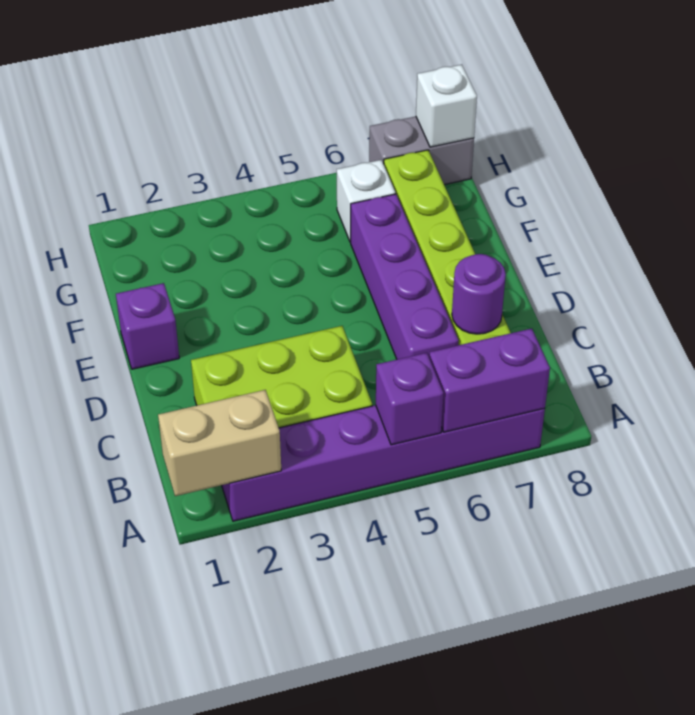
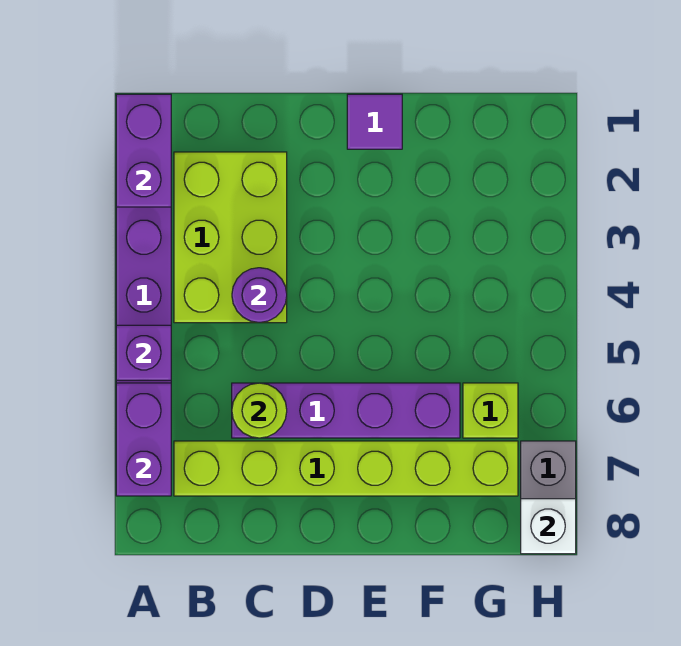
tan 1x2 brick [158,390,281,496] -> purple 1x2 brick [116,94,171,207]
none -> lime 1x1 round brick [232,383,287,438]
purple 1x1 round brick [452,254,506,334] -> purple 1x1 round brick moved to [232,268,287,323]
purple 1x1 brick [116,283,179,369] -> purple 1x1 tile [347,94,402,149]
white 1x1 brick [337,160,395,242] -> lime 1x1 brick [463,383,518,438]

